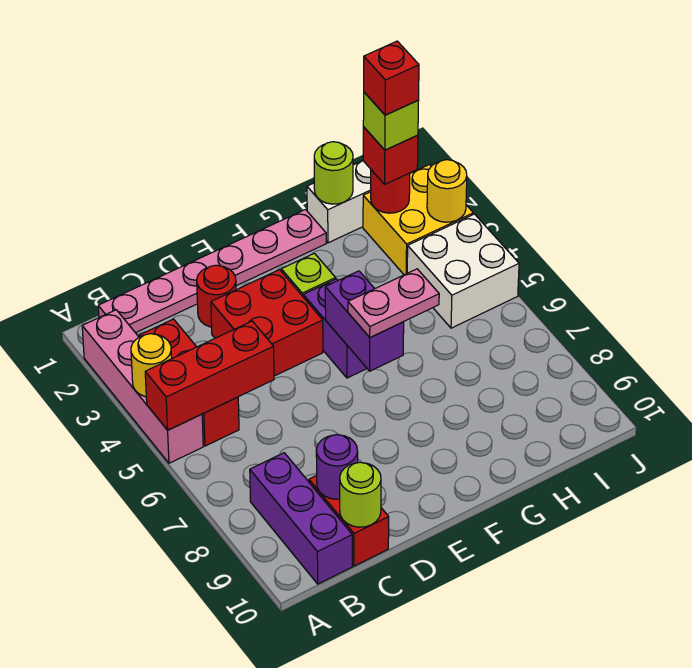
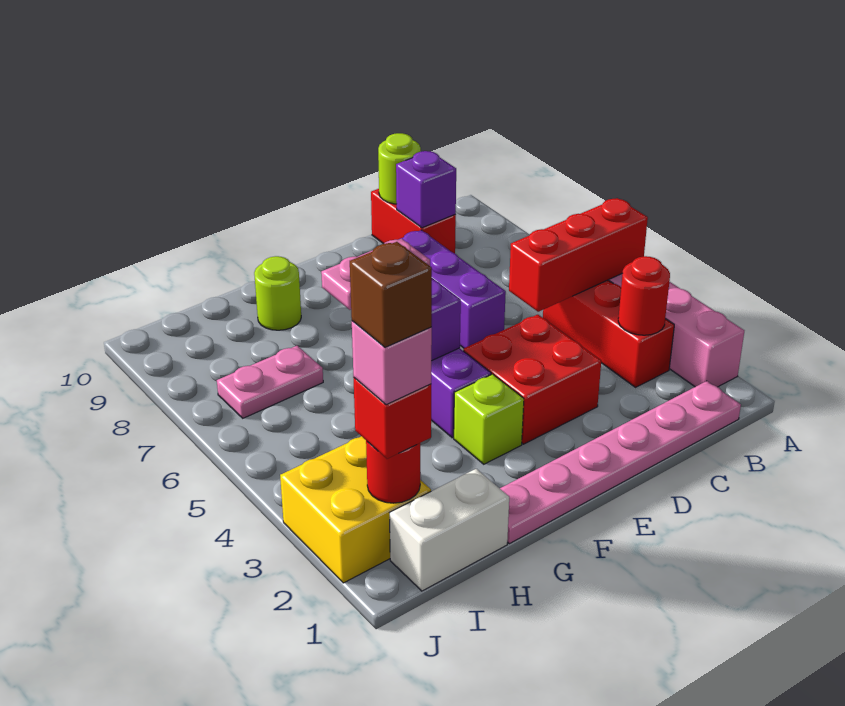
yellow 1x1 round brick [131,334,172,397] -> none
purple 1x3 brick [250,453,352,584] -> purple 1x3 brick moved to [401,230,506,348]
purple 1x1 round brick [316,435,358,499] -> purple 1x1 brick [396,151,456,228]
red 1x1 round brick [197,265,236,327] -> red 1x1 round brick moved to [618,256,670,335]
lime 1x1 round brick [314,142,353,204] -> lime 1x1 round brick moved to [254,256,301,330]
none -> pink 1x2 plate [217,346,323,418]
lime 1x1 brick [363,92,419,150] -> pink 1x1 brick [352,321,432,405]
red 1x1 brick [364,41,419,115] -> brown 1x1 brick [350,242,432,347]
white 2x2 brick [407,214,519,328] -> none
yellow 1x1 round brick [427,160,467,222] -> none

